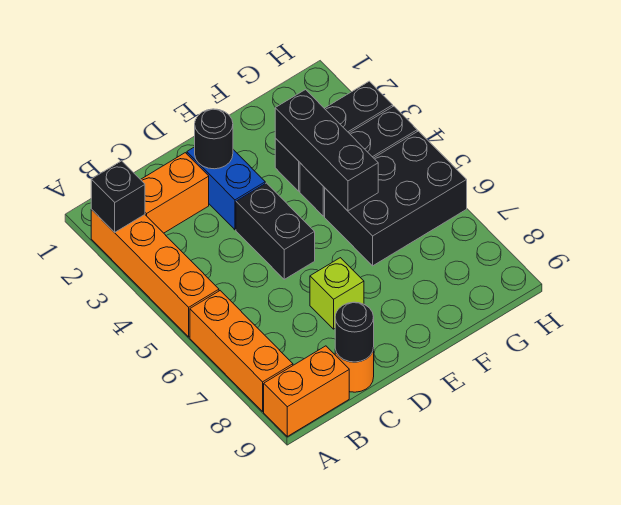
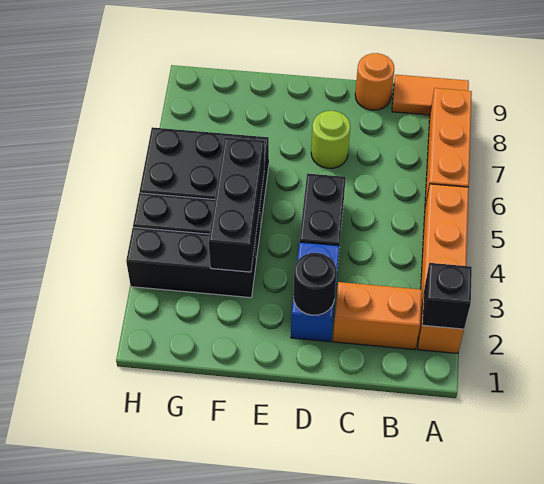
orange 1x2 brick [264,346,349,436] -> orange 1x2 tile [392,75,469,115]
black 1x1 round brick [335,302,374,362] -> none
lime 1x1 brick [310,258,364,329] -> lime 1x1 round brick [311,111,350,168]

